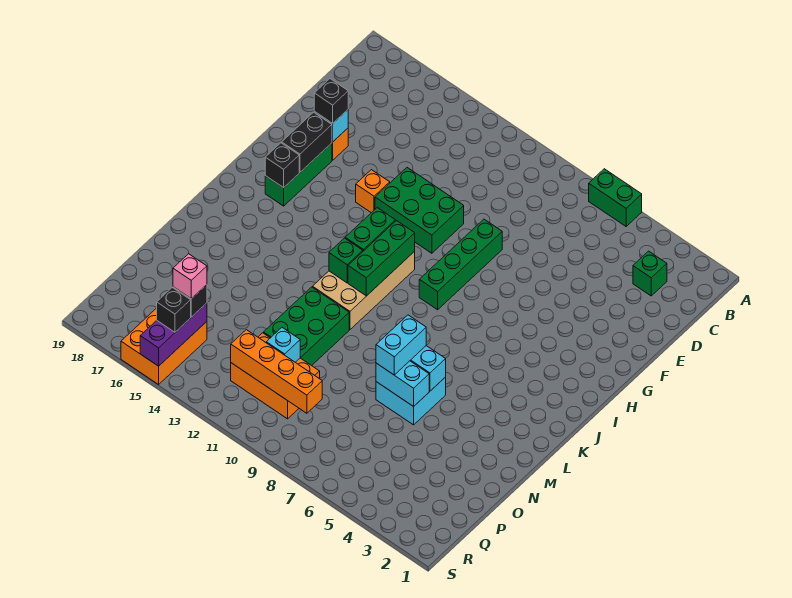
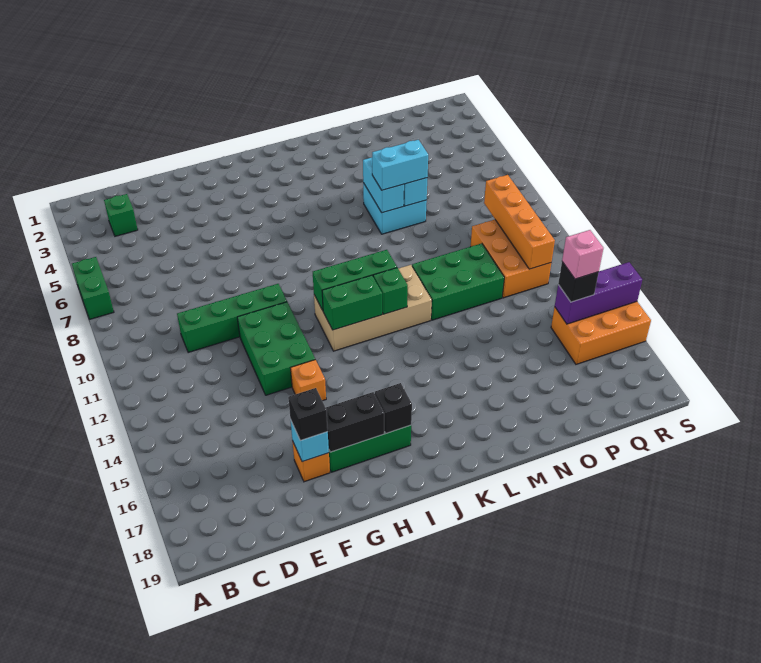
green 1x4 brick [419,219,502,310] -> green 1x4 brick moved to [177,284,287,353]
cyan 1x1 brick [266,328,300,362] -> none
black 1x1 brick [157,288,191,332] -> none

